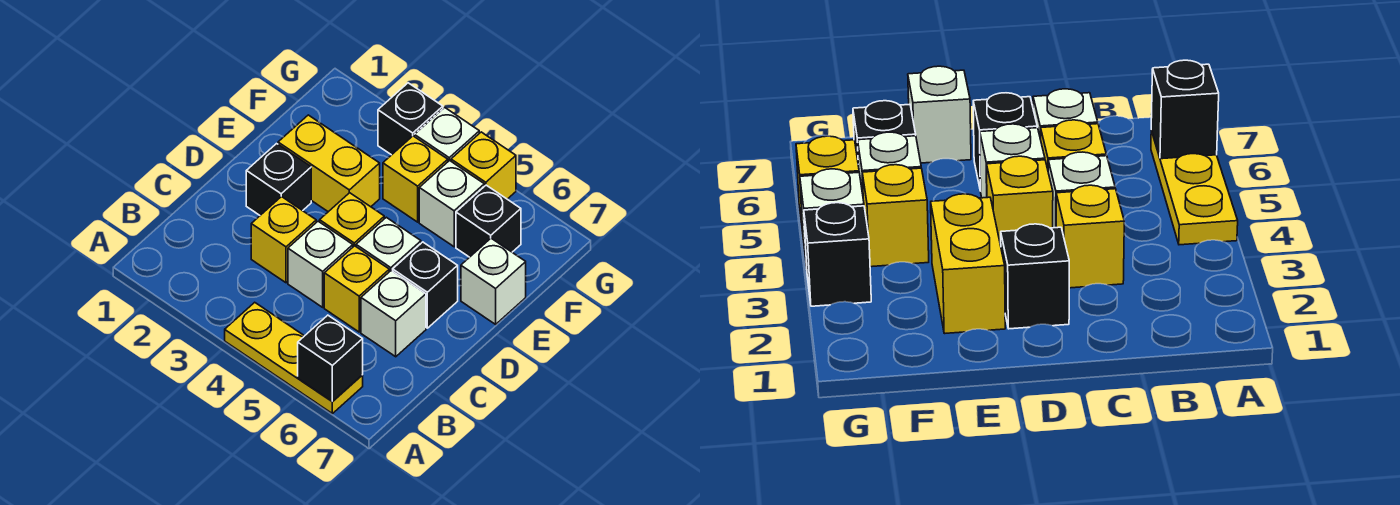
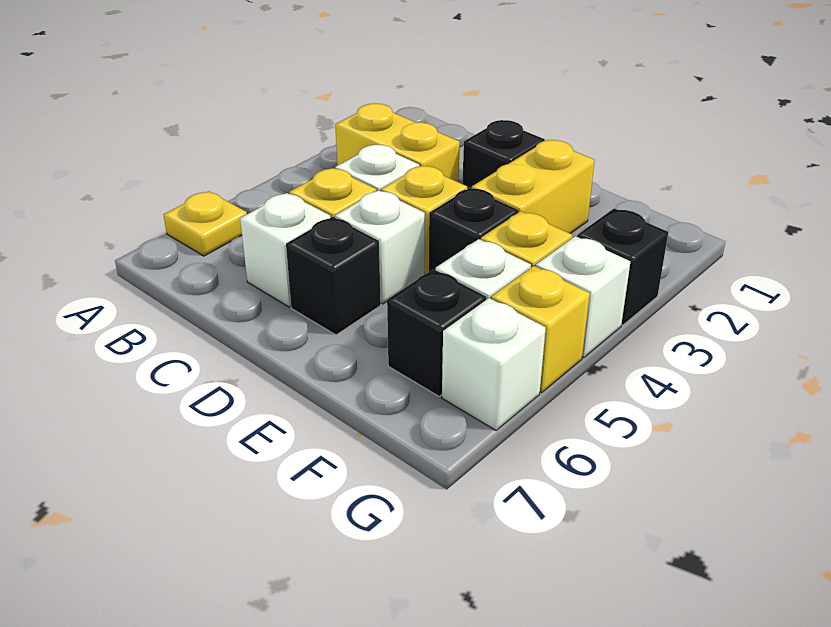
yellow 1x3 plate [225,302,363,414] -> yellow 1x1 plate [164,191,247,256]
black 1x1 brick [298,315,363,402] -> black 1x1 brick moved to [429,188,518,272]
yellow 1x1 brick [251,196,316,283] -> yellow 1x2 brick [335,103,460,182]
white 1x1 brick [461,238,526,324] -> white 1x1 brick moved to [442,298,546,430]

